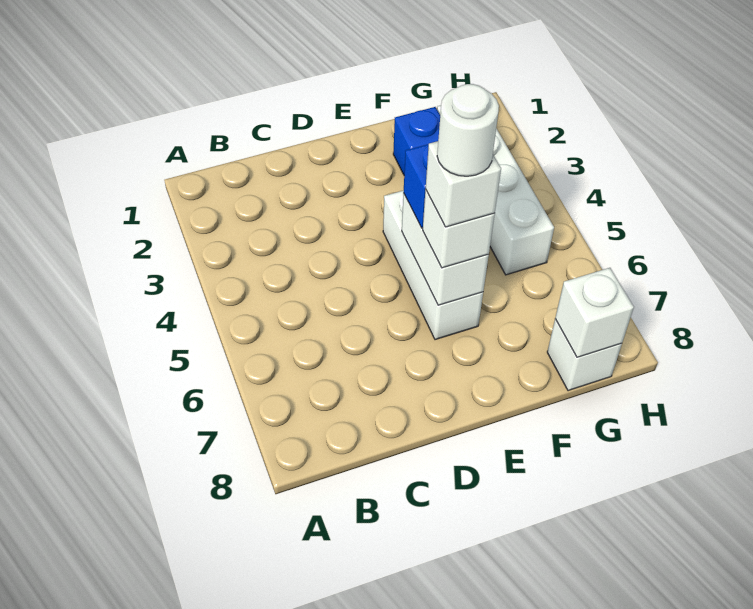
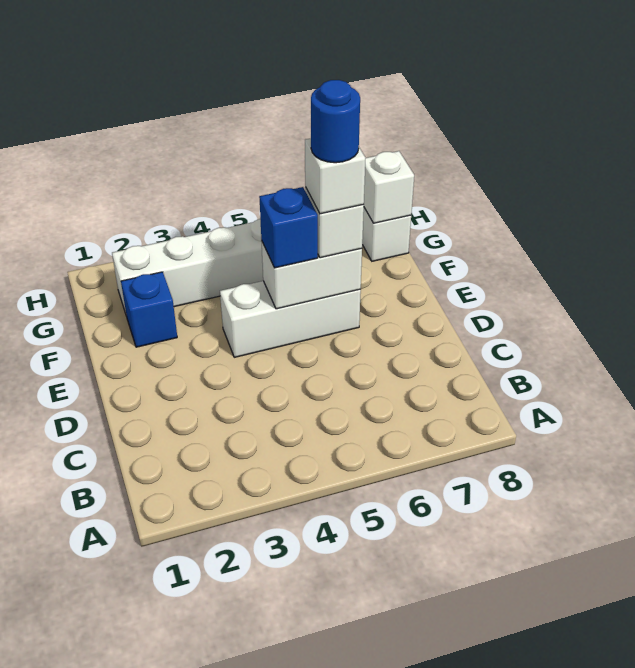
white 1x1 round brick [437,84,499,176] -> blue 1x1 round brick [311,80,360,163]

